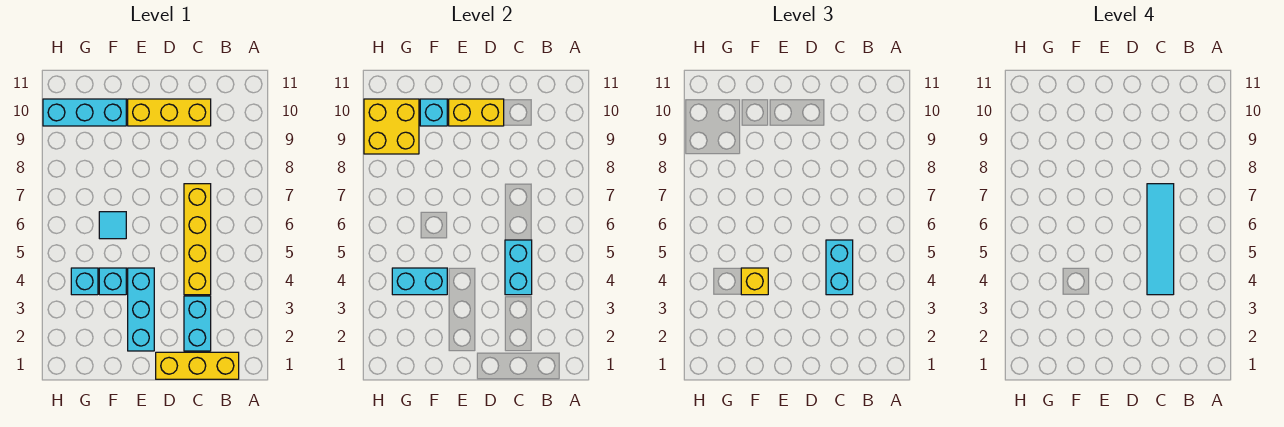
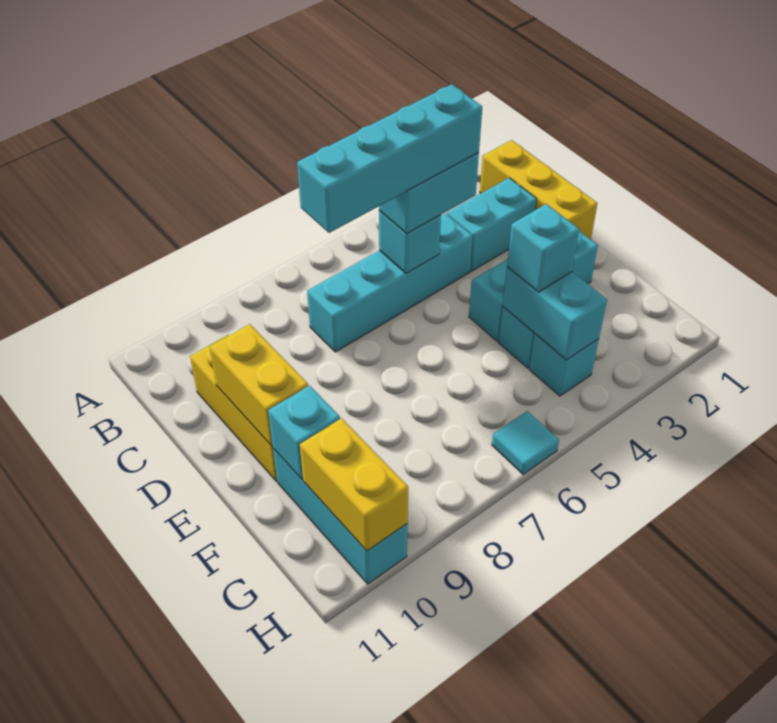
yellow 1x4 brick [184,184,211,295] -> cyan 1x4 brick [307,213,473,352]
cyan 1x2 brick [505,240,532,295] -> cyan 1x1 brick [379,211,441,274]
cyan 1x4 tile [1147,184,1174,295] -> cyan 1x4 brick [297,84,482,233]
yellow 1x1 brick [741,268,768,295] -> cyan 1x1 brick [507,204,580,292]
cyan 1x1 tile [99,212,126,239] -> cyan 1x1 tile moved to [492,411,559,474]
yellow 2x2 brick [364,99,419,154] -> yellow 1x2 brick [300,418,408,551]

